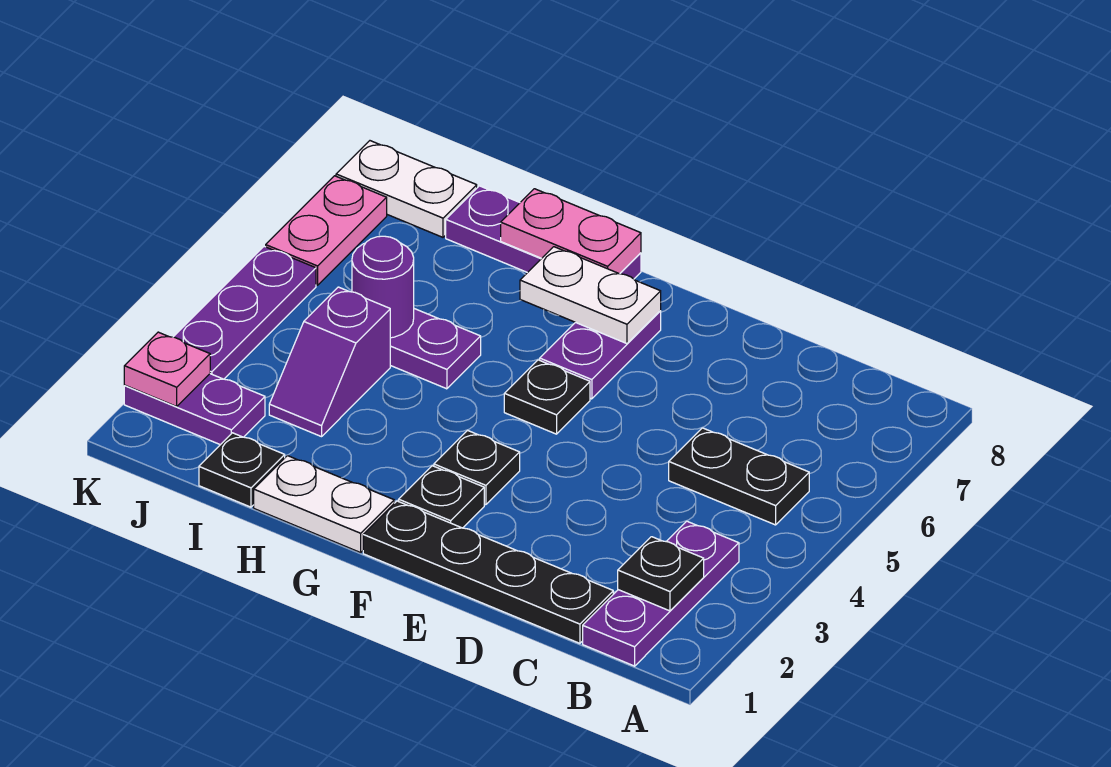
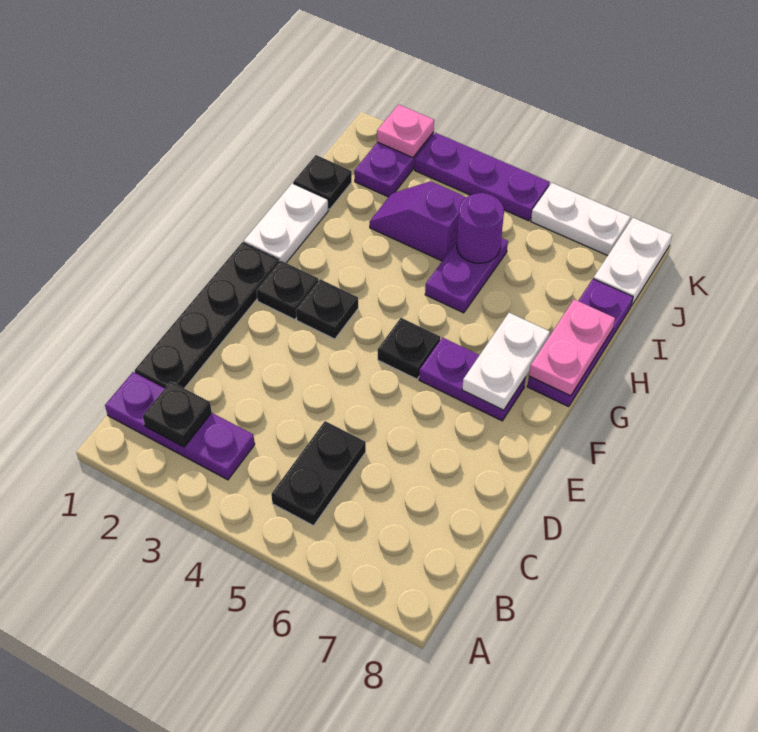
pink 1x2 plate [266,176,387,285] -> white 1x2 plate [531,183,631,256]

